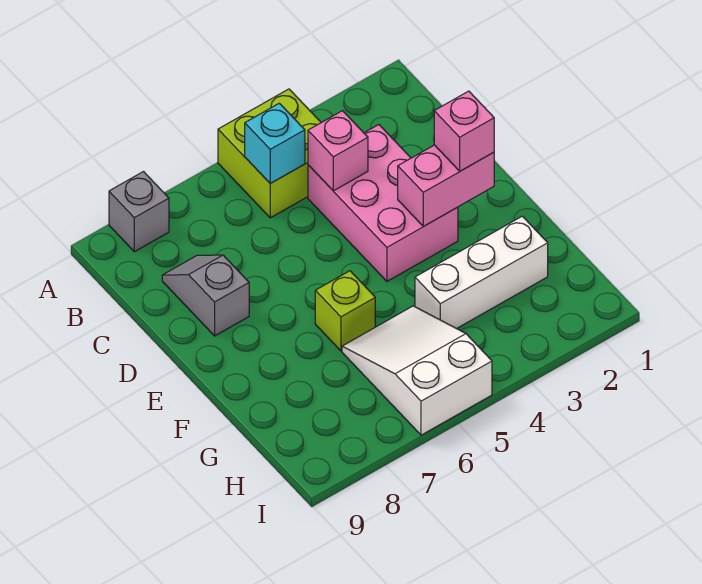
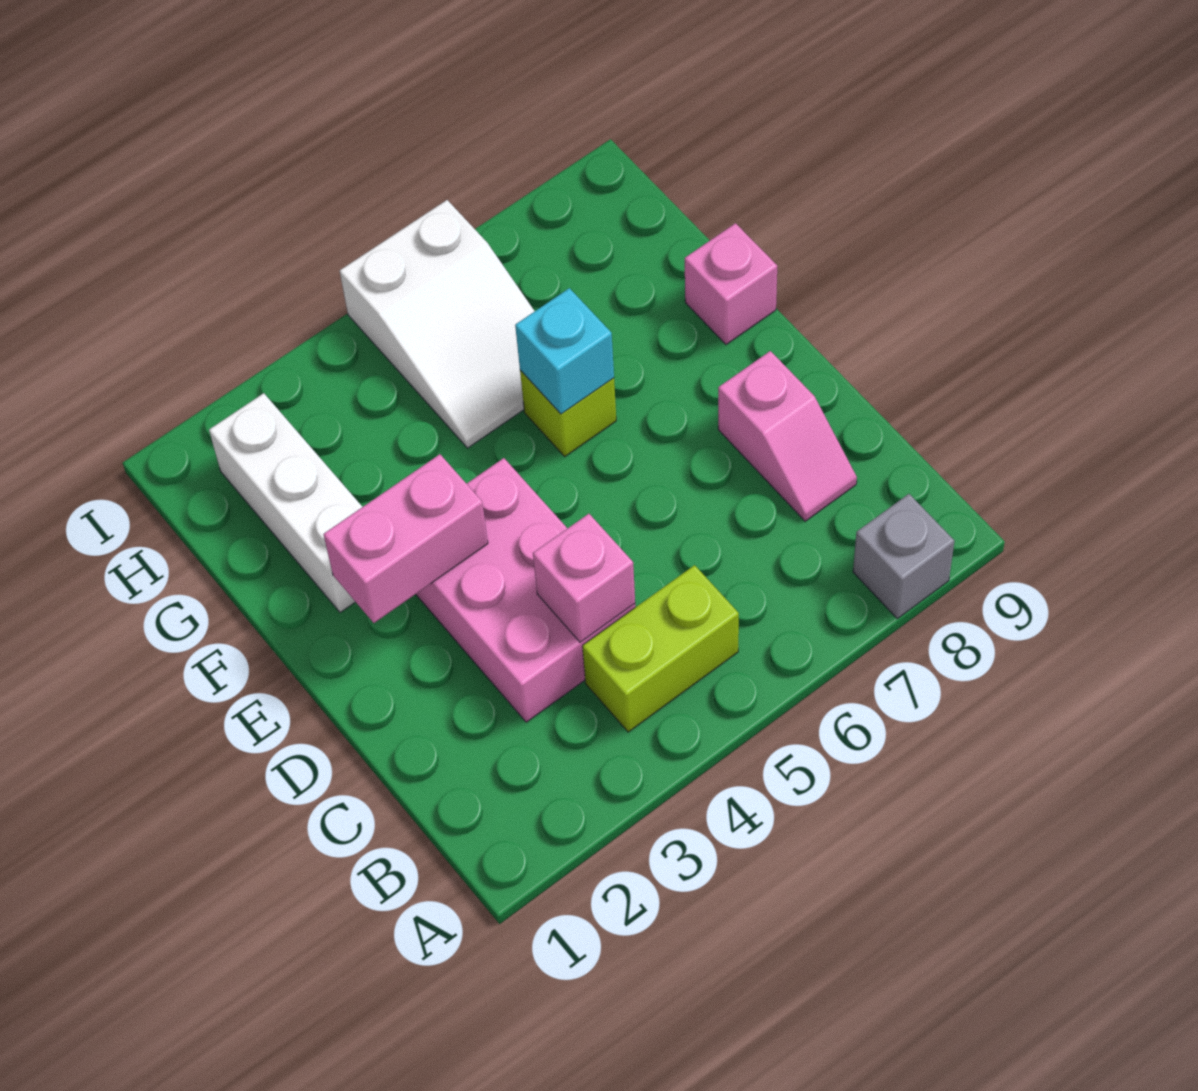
lime 2x2 brick [218,89,321,218] -> lime 1x2 brick [582,565,739,732]
cyan 1x1 brick [245,103,305,183] -> cyan 1x1 brick moved to [515,288,614,414]
grey 1x2 slope [162,255,249,336] -> pink 1x2 slope [718,351,857,521]
pink 1x1 brick [434,91,494,171] -> pink 1x1 brick moved to [685,223,777,344]
white 1x3 brick [415,216,548,329] -> white 1x3 brick turned to [209,393,362,612]

